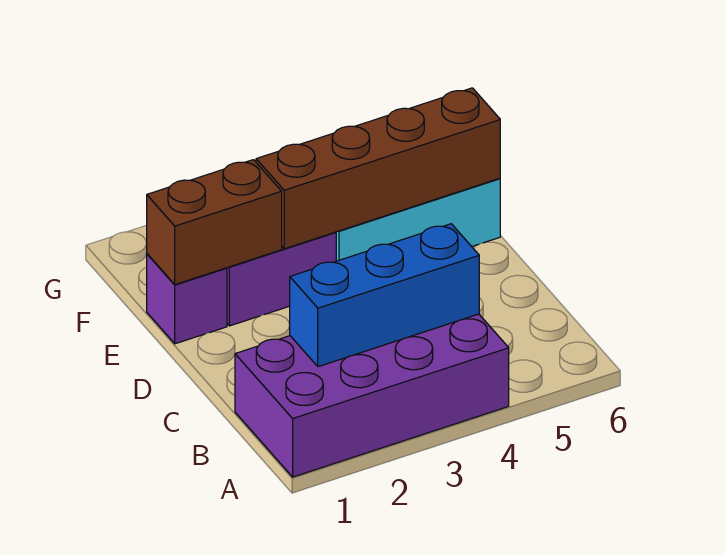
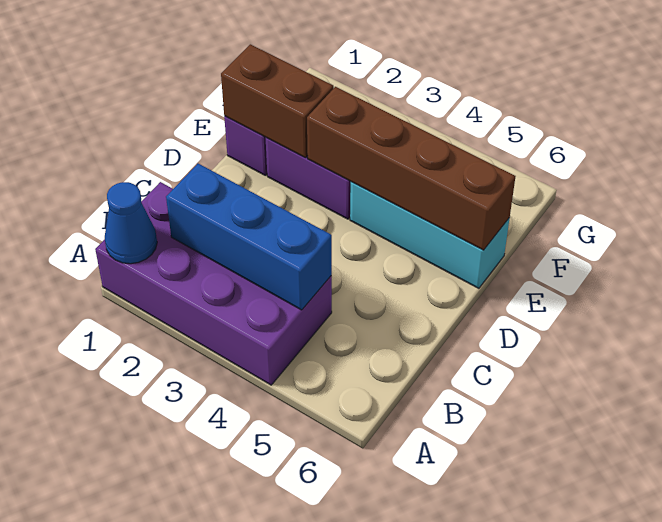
none -> blue 1x1 cone [105,182,157,264]

